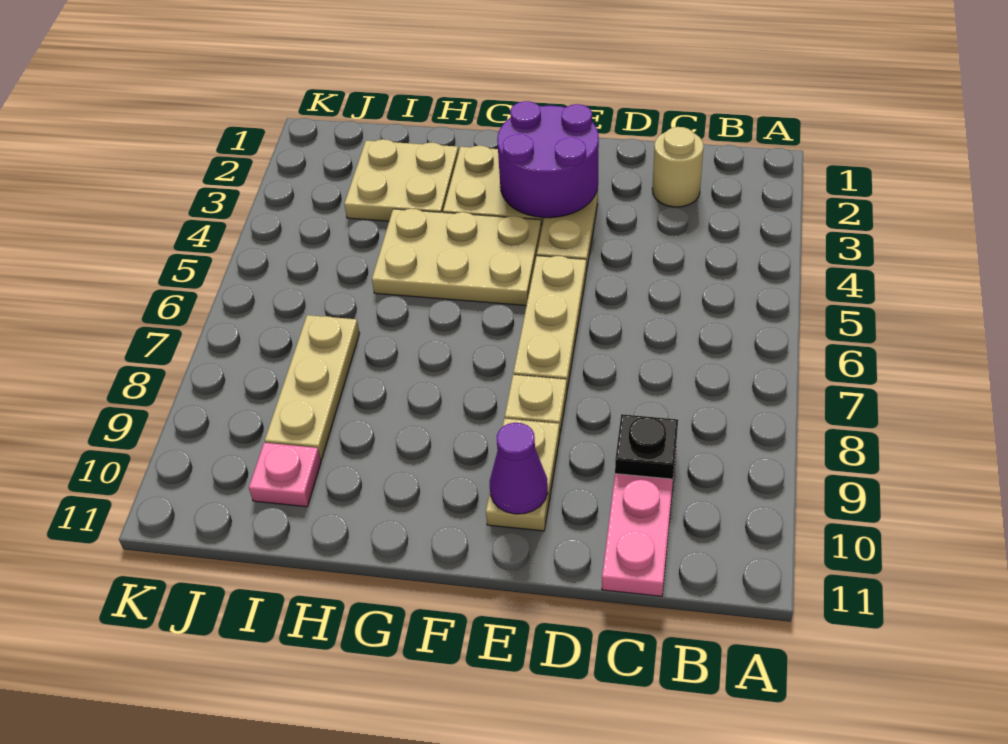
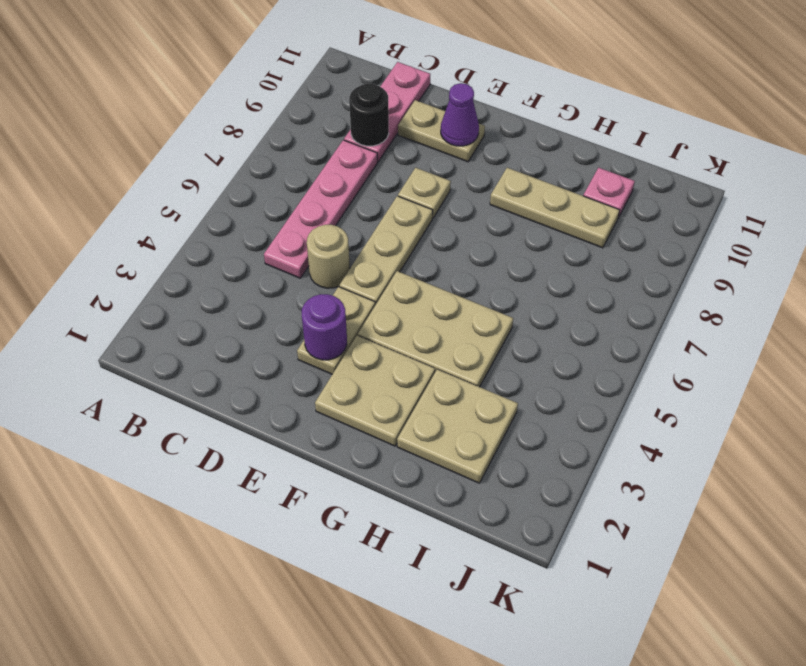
tan 1x1 round brick [652,127,704,207] -> tan 1x1 round brick moved to [307,225,350,288]
none -> pink 1x4 plate [264,140,378,278]
black 1x1 plate [615,414,678,479] -> black 1x1 round brick [349,83,389,146]
purple 2x2 round brick [497,101,599,218] -> purple 1x1 round brick [302,294,347,360]
tan 1x2 plate [486,419,560,531] -> tan 1x2 plate turned to [398,100,485,162]
tan 1x3 plate [265,315,360,459] -> tan 1x3 plate turned to [490,168,619,248]

